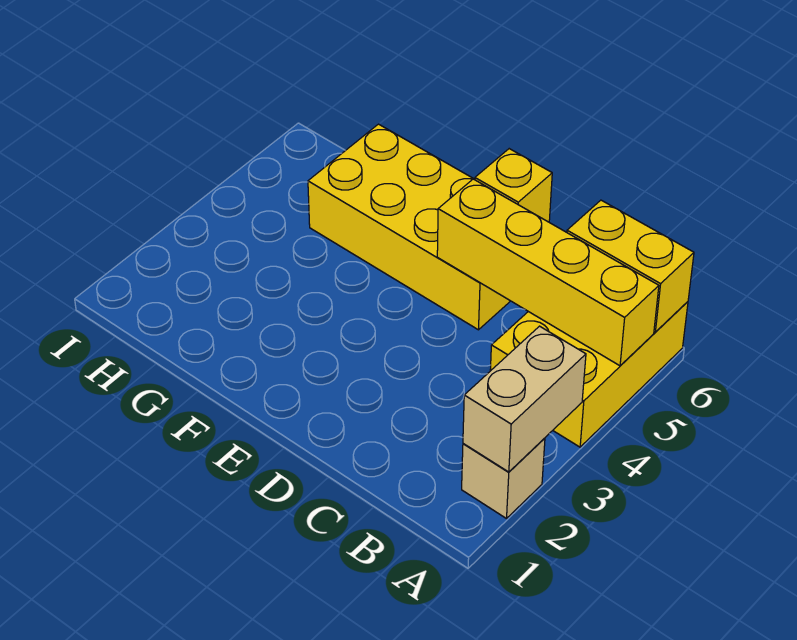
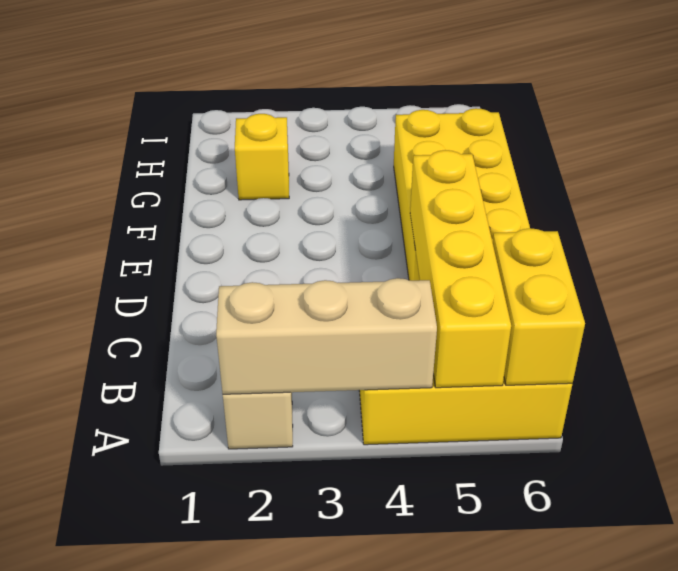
tan 1x2 brick [463,326,586,472] -> tan 1x3 brick [216,278,437,394]
yellow 1x1 brick [475,149,552,222] -> yellow 1x1 brick moved to [235,114,289,200]

